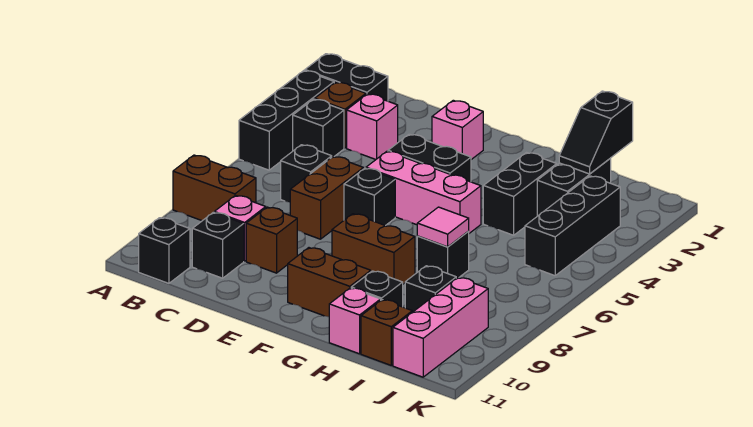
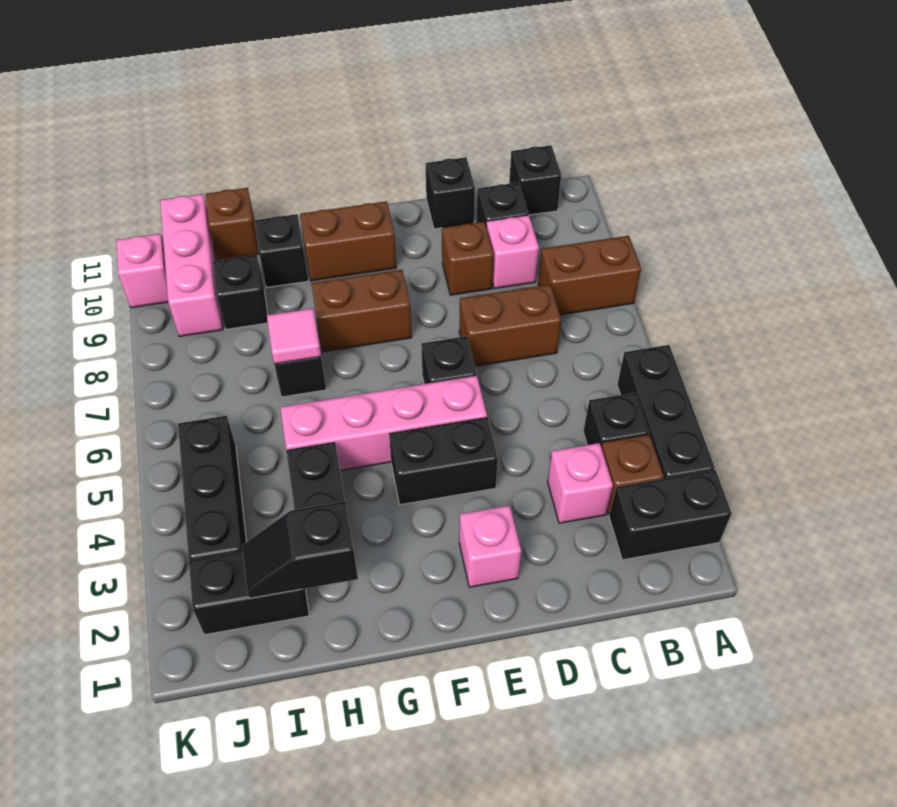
black 1x1 brick [281,145,332,202] -> black 1x1 brick moved to [426,157,475,229]
brown 1x2 brick [290,156,364,239] -> brown 1x2 brick turned to [459,285,561,366]
pink 1x3 brick [366,151,481,233] -> pink 1x4 brick [280,376,487,470]
pink 1x1 brick [329,288,381,354] -> pink 1x1 brick moved to [116,234,168,308]
black 1x2 slope [559,91,633,174] -> black 1x2 slope turned to [242,502,358,598]
black 1x2 brick [537,159,611,216] -> black 1x2 brick turned to [189,551,309,635]

